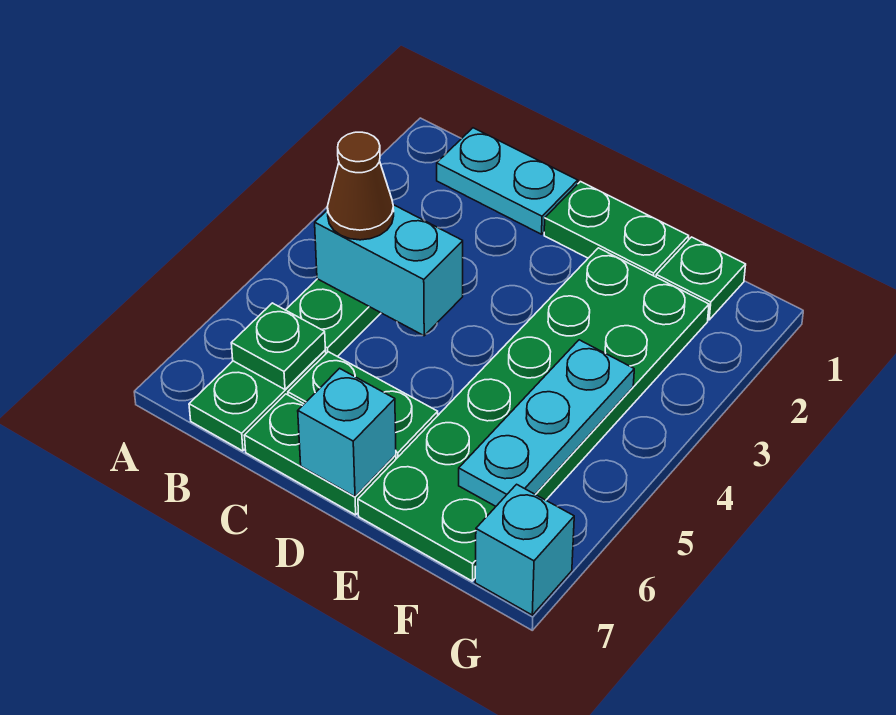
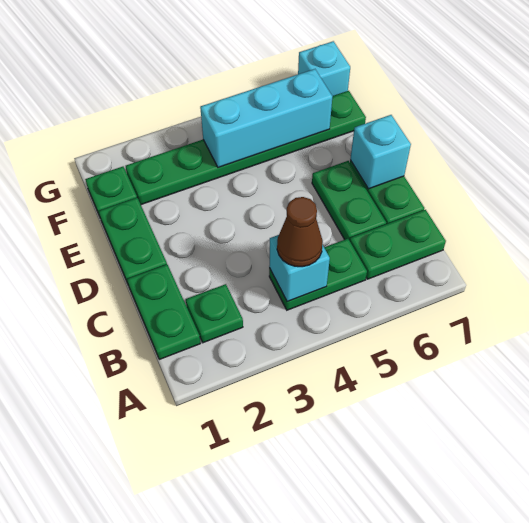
cyan 1x2 plate [437,128,578,234] -> green 1x2 plate [127,264,201,359]
cyan 1x2 brick [315,205,463,336] -> cyan 1x1 brick [269,235,330,302]
green 1x1 plate [231,303,325,389] -> green 1x1 plate moved to [186,284,243,343]
green 2x6 plate [358,248,709,581] -> green 1x6 plate [126,91,366,205]
cyan 1x3 plate [459,340,634,506] -> cyan 1x3 brick [200,69,332,168]

